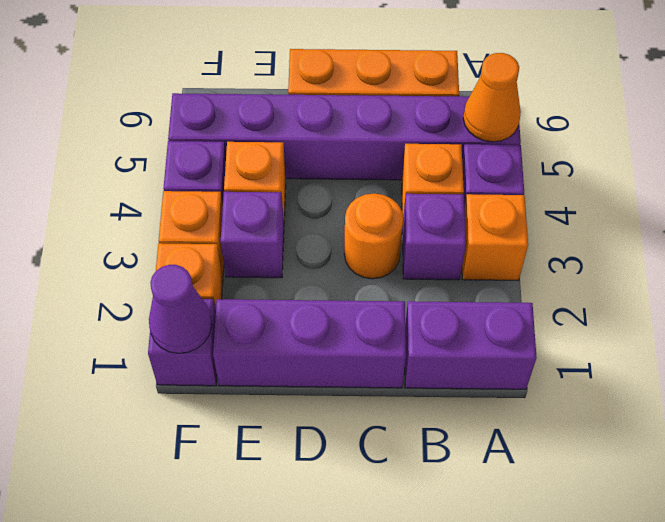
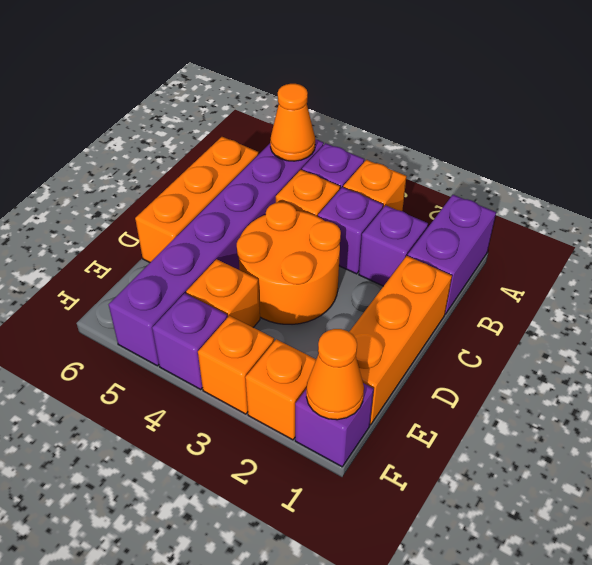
purple 1x3 brick [213,299,406,388] -> orange 1x3 brick [349,256,452,425]
orange 1x1 round brick [344,193,403,279] -> orange 2x2 round brick [237,202,341,324]
purple 1x1 brick [221,192,284,278] -> purple 1x1 brick moved to [359,205,428,286]
purple 1x1 cone [149,265,212,353] -> orange 1x1 cone [306,329,364,420]

